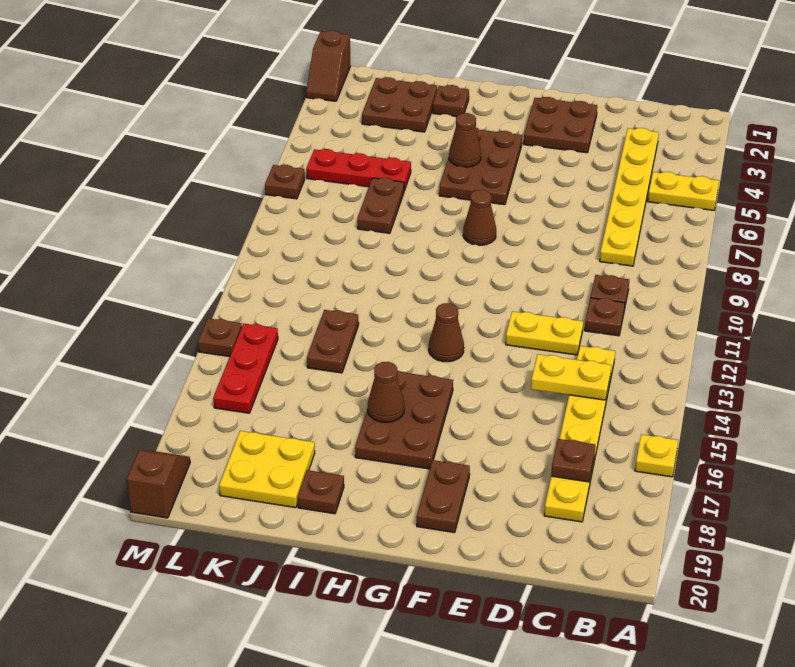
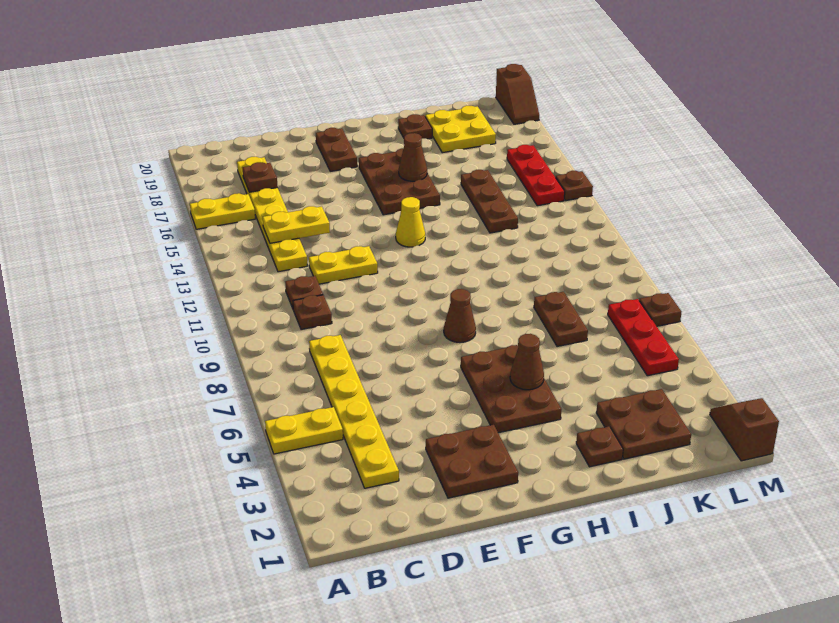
yellow 1x1 plate [635,434,678,477] -> yellow 1x2 plate [190,193,255,229]
brown 1x1 cone [429,303,464,362] -> yellow 1x1 cone [396,197,425,247]
red 1x3 plate [306,149,411,191] -> red 1x3 plate turned to [608,299,679,376]
brown 1x2 plate [307,310,359,373] -> brown 1x3 plate [461,170,518,233]

